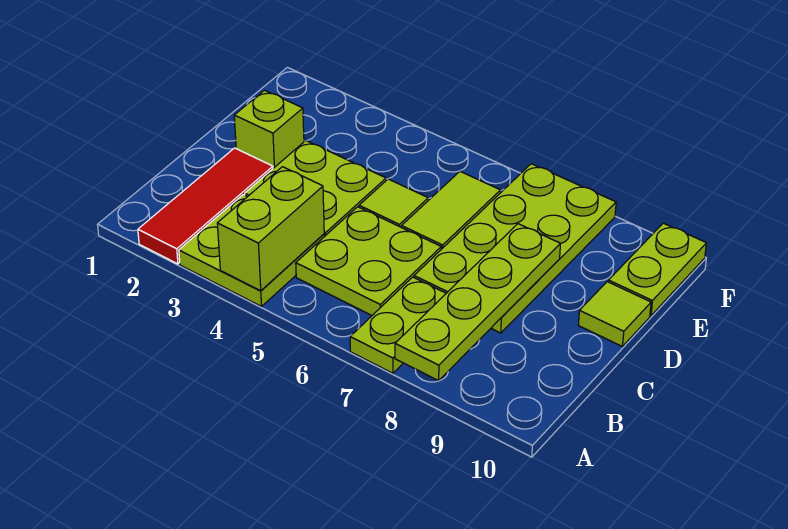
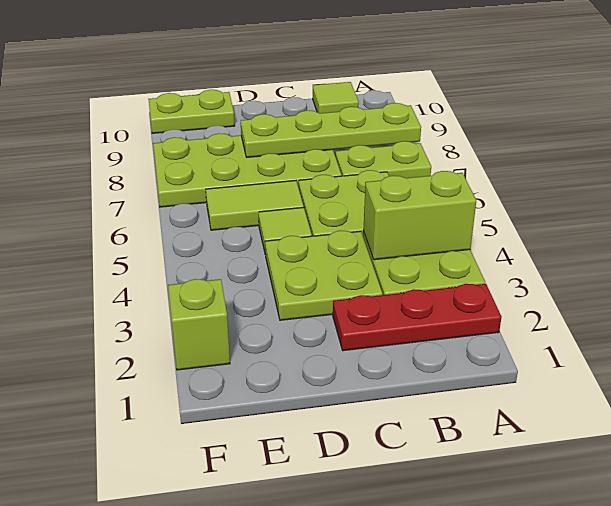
red 1x3 tile [138,148,273,264] -> red 1x3 plate [333,284,502,351]
lime 1x1 brick [234,90,304,168] -> lime 1x1 brick moved to [168,279,230,370]
lime 1x1 tile [578,282,651,346] -> lime 1x1 tile moved to [313,82,359,113]

